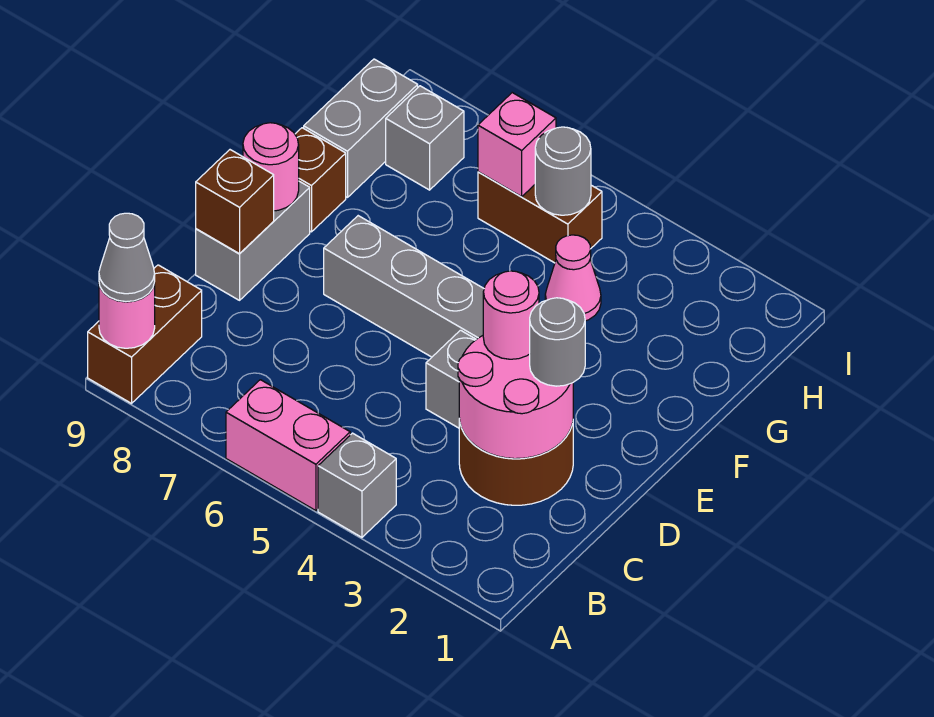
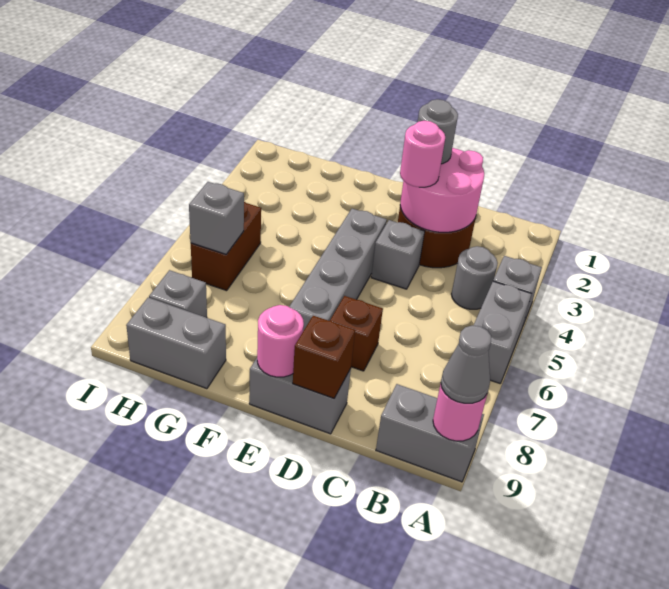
pink 1x2 brick [226,380,350,511] -> grey 1x2 brick [473,281,532,383]
brown 1x2 brick [88,265,202,403] -> grey 1x2 brick [376,384,484,482]
brown 1x1 brick [295,128,346,232] -> brown 1x1 brick moved to [330,296,383,371]
pink 1x1 cone [545,235,601,321] -> none
grey 1x1 round brick [535,127,591,215] -> grey 1x1 round brick moved to [451,246,498,309]
pink 1x1 brick [478,93,556,197] -> grey 1x1 brick [189,182,244,254]

